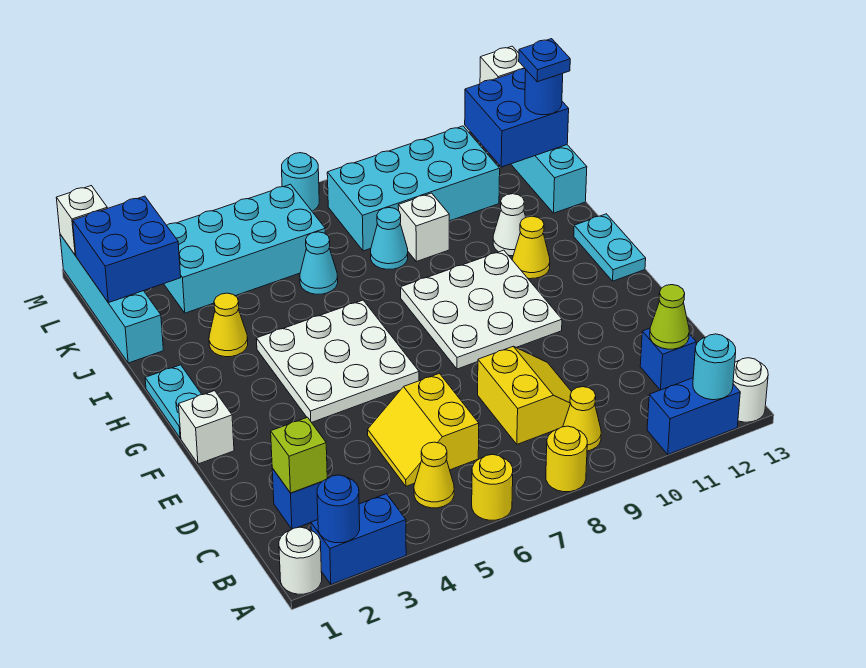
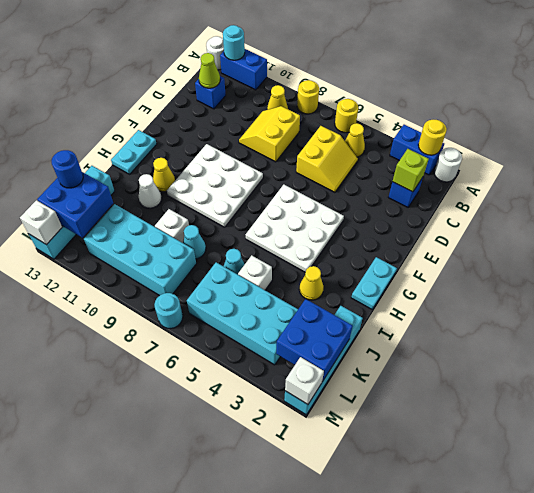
blue 1x1 round brick [317,475,360,543] -> yellow 1x1 round brick [418,120,447,155]
white 1x1 brick [179,391,234,464] -> white 1x1 brick moved to [238,255,272,290]
blue 1x1 plate [519,39,570,82] -> none

